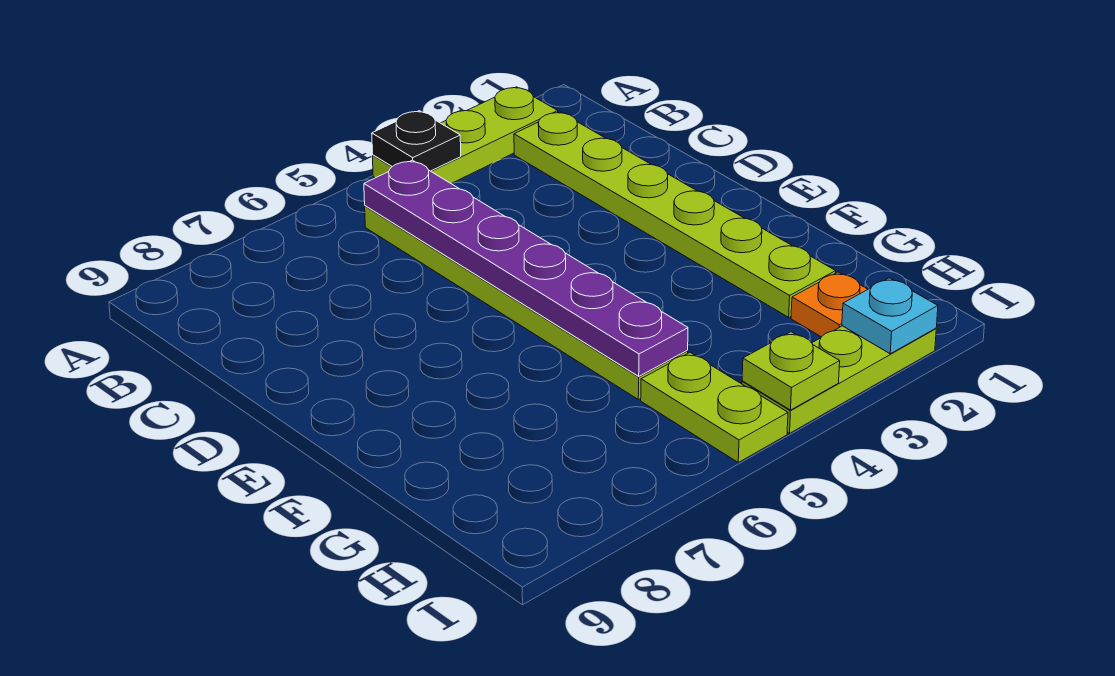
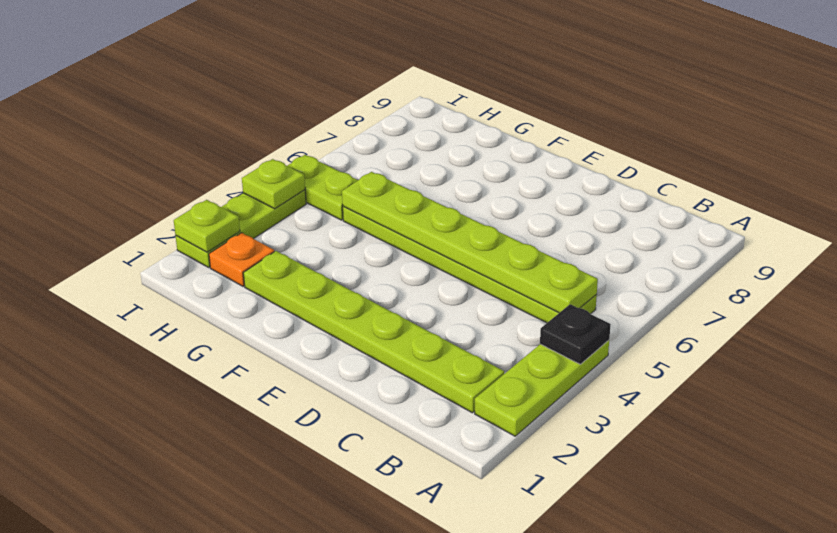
purple 1x6 plate [364,160,688,376] -> lime 1x6 plate [342,172,598,313]
cyan 1x1 plate [842,278,938,354] -> lime 1x1 plate [174,200,240,252]

